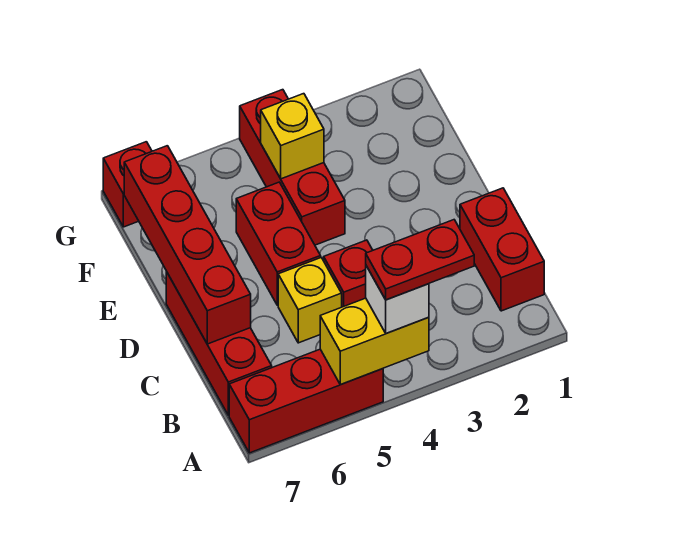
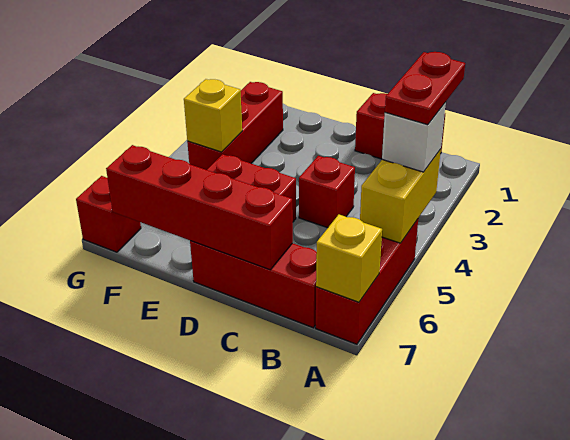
yellow 1x1 brick [278,258,342,343] -> yellow 1x1 brick moved to [316,215,382,302]
red 1x3 brick [240,90,345,245] -> red 1x3 brick turned to [187,82,283,170]

